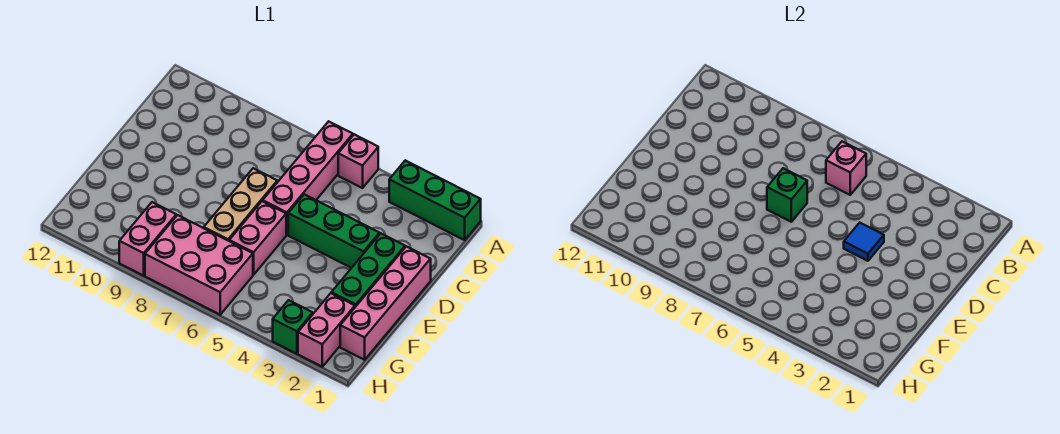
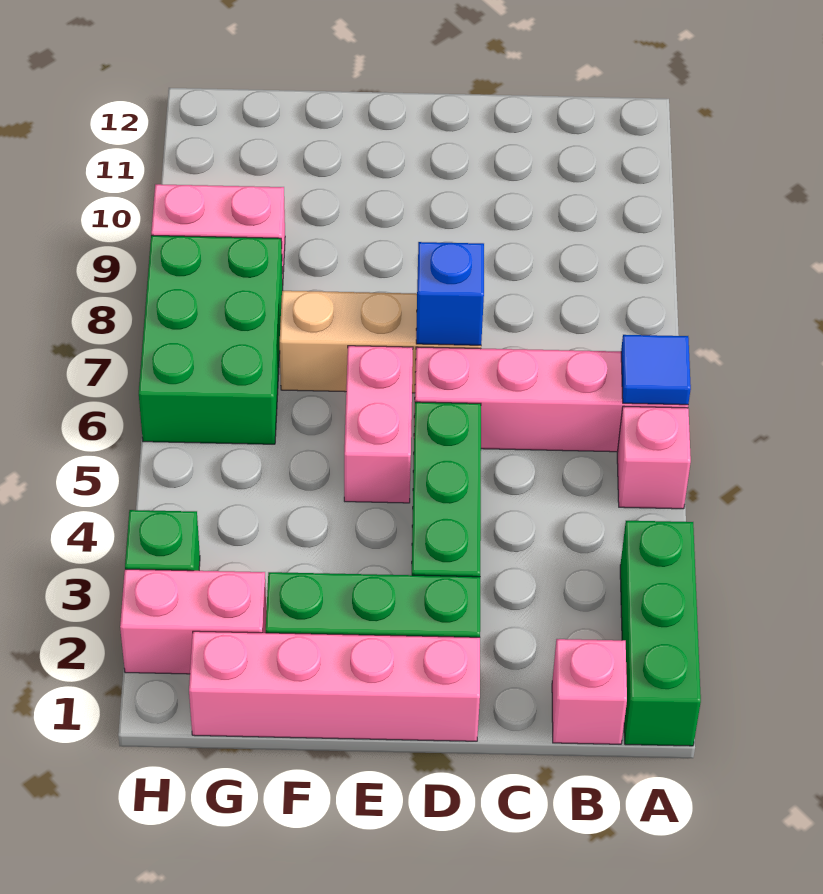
pink 1x1 brick [826,142,866,195] -> pink 1x1 brick moved to [552,639,627,744]
blue 1x1 tile [844,223,884,261] -> blue 1x1 tile moved to [621,335,691,405]
green 1x1 brick [767,168,807,222] -> blue 1x1 brick [416,242,484,345]
pink 1x2 brick [229,201,286,275] -> pink 1x2 brick turned to [344,346,413,503]
pink 2x3 brick [145,215,253,315] -> green 2x3 brick [139,235,283,444]

